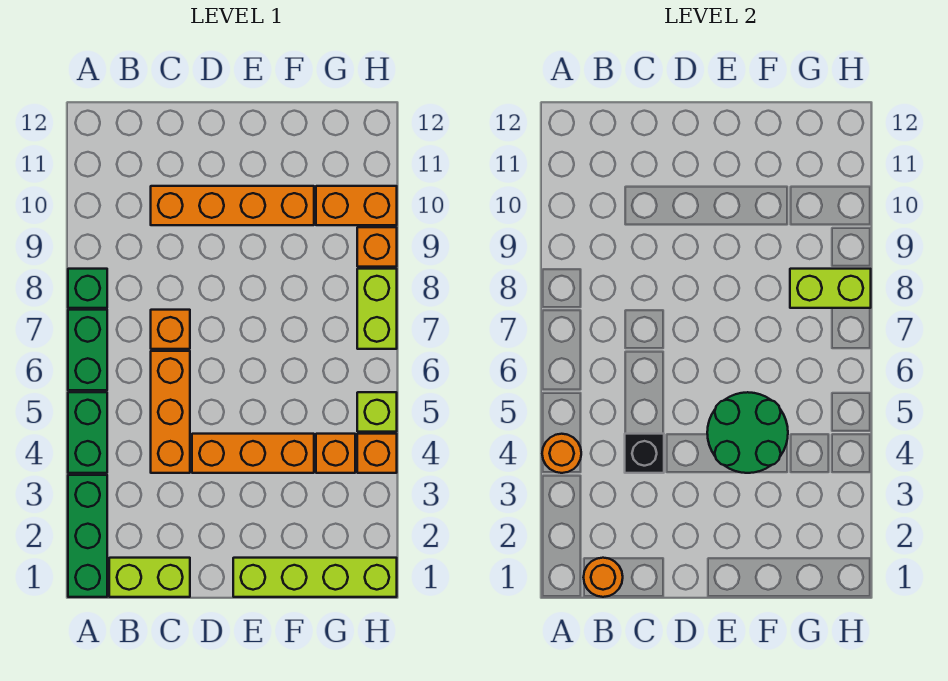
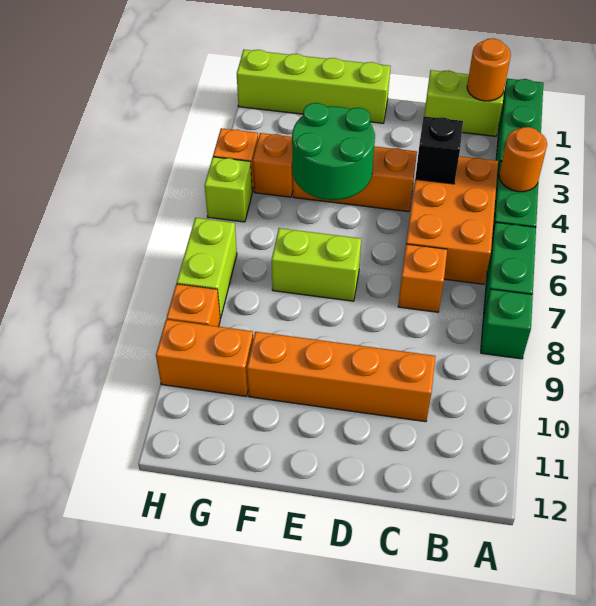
orange 1x3 brick [151,351,190,473] -> orange 2x3 brick [406,156,498,284]
lime 1x2 brick [790,269,871,308] -> lime 1x2 brick moved to [272,228,361,301]

